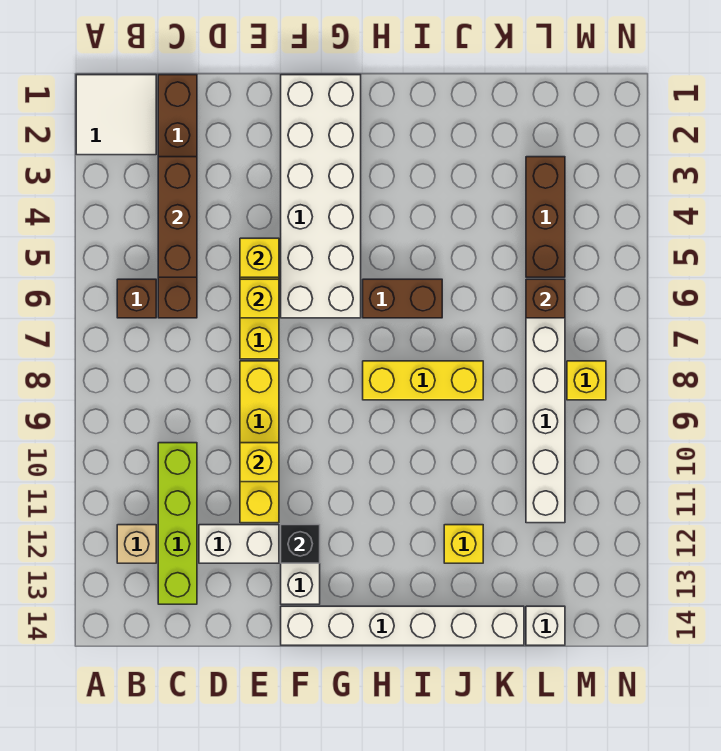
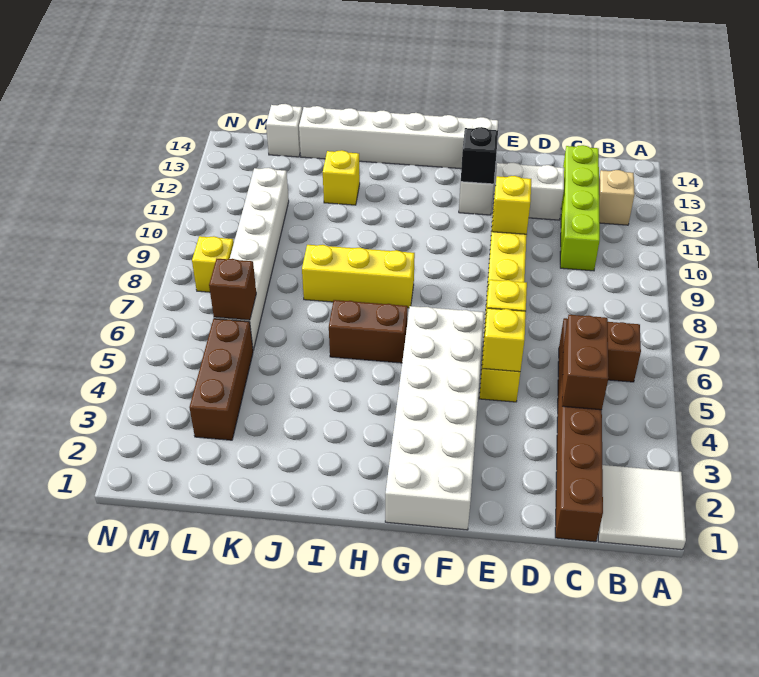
brown 1x3 brick [158,157,197,277] -> brown 1x2 brick [562,315,609,410]

